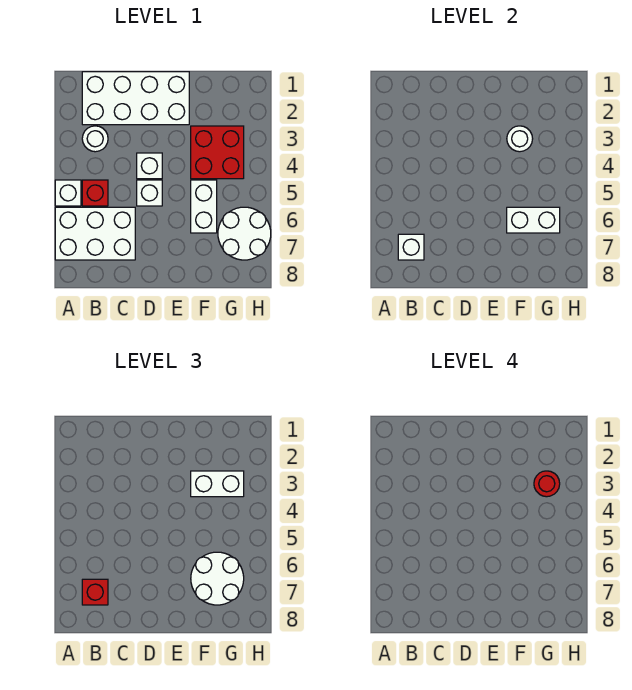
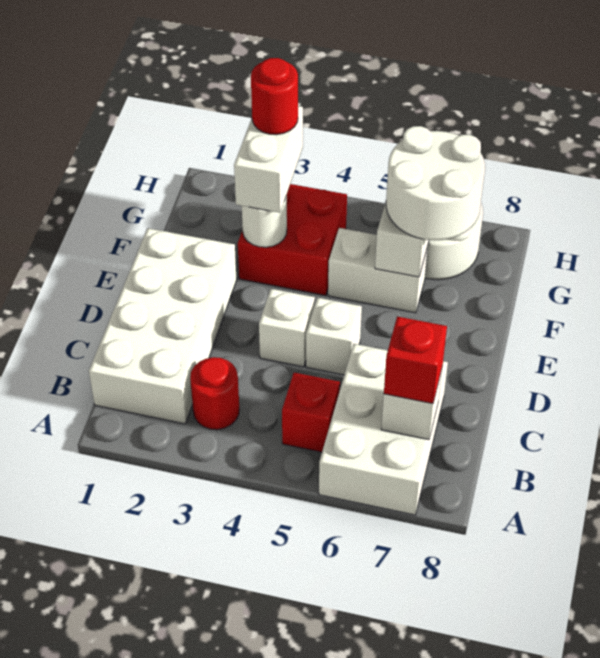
white 1x1 brick [55,180,81,206] -> none
white 1x1 round brick [82,126,108,152] -> red 1x1 round brick [190,357,239,430]

